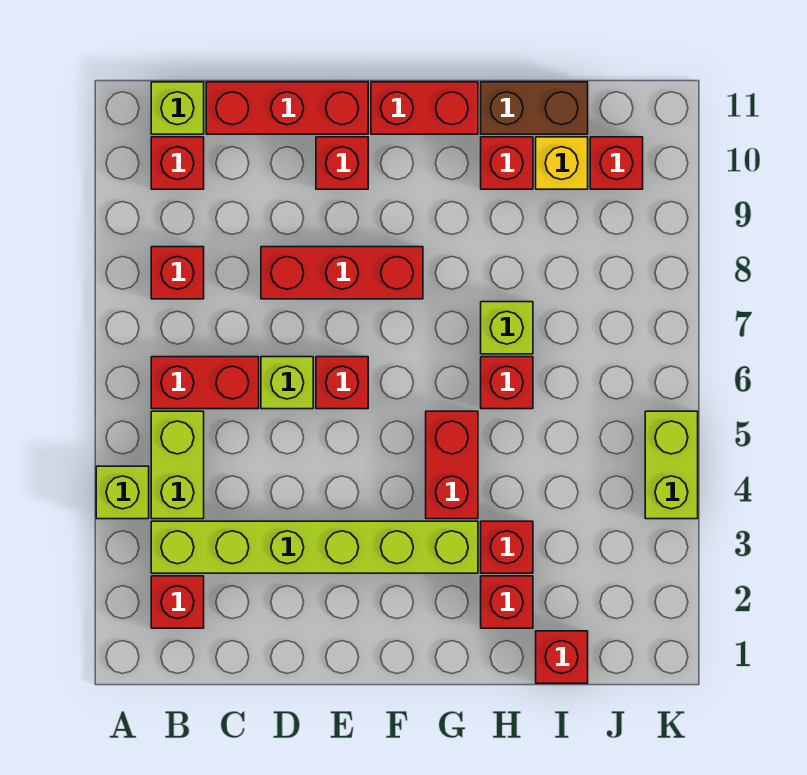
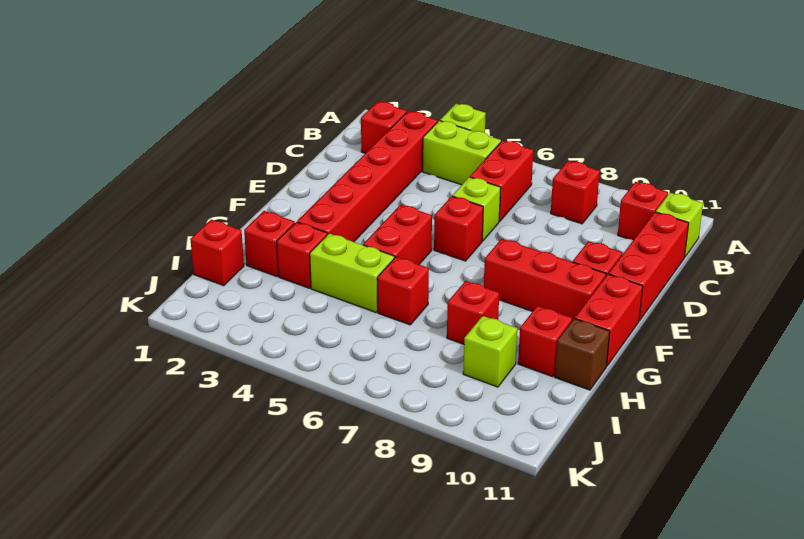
lime 1x6 brick [151,521,478,573] -> red 1x6 brick [297,111,438,242]
red 1x3 brick [261,247,423,299] -> red 1x3 brick turned to [484,239,606,321]
red 1x2 brick [426,411,478,519] -> red 1x2 brick turned to [363,205,432,264]
lime 1x1 brick [481,302,533,354] -> lime 1x1 brick moved to [463,316,517,387]
brown 1x2 brick [481,82,588,134] -> brown 1x1 brick [555,319,610,390]
yellow 1x1 brick [536,137,588,189] -> none
red 1x1 brick [590,137,643,189] -> red 1x1 brick moved to [447,281,499,344]
lime 1x2 brick [645,411,698,519] -> lime 1x2 brick moved to [310,233,394,312]

